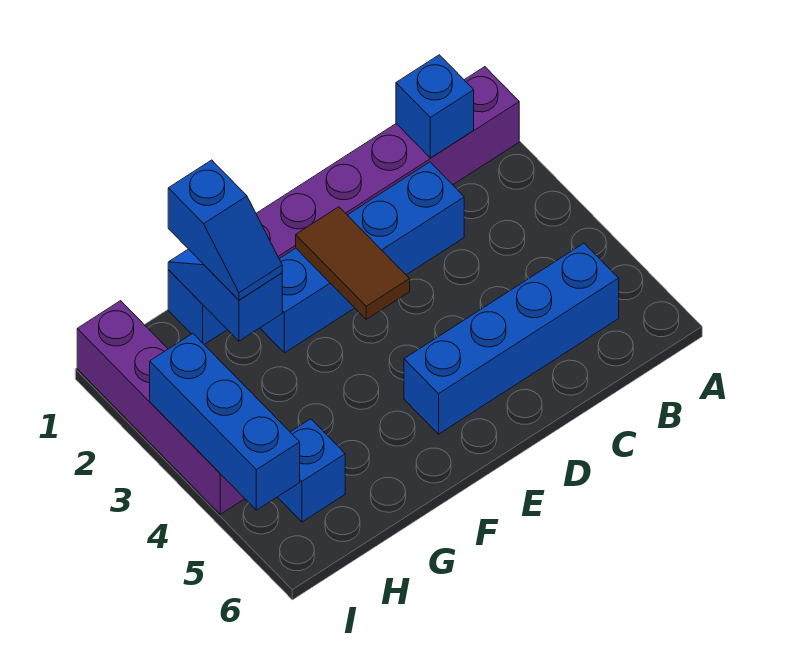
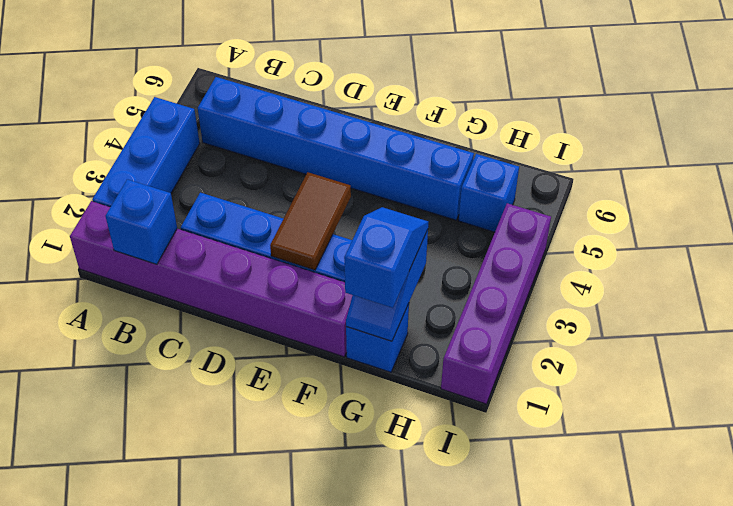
blue 1x4 brick [404,243,619,434] -> blue 1x6 brick [198,77,474,220]
blue 1x3 brick [150,333,300,510] -> blue 1x3 brick moved to [92,97,200,207]

